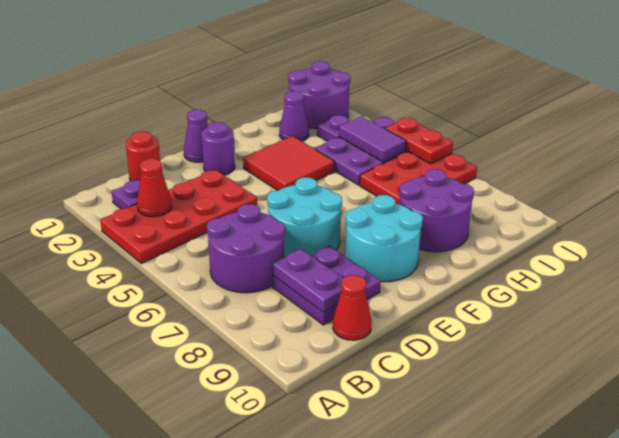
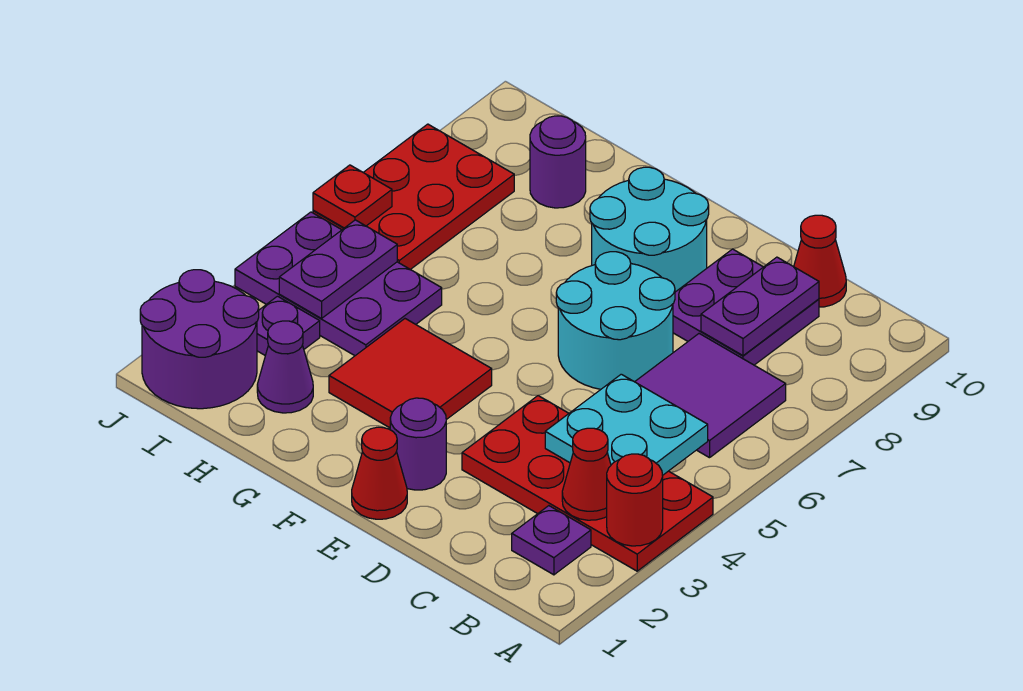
none -> cyan 2x2 plate [545,374,708,476]
purple 2x2 round brick [207,204,285,293] -> purple 2x2 tile [635,334,786,458]
red 1x1 round brick [126,131,160,181] -> red 1x1 round brick moved to [607,454,663,546]
purple 1x1 cone [184,110,208,162] -> red 1x1 cone [352,427,407,519]
purple 2x2 round brick [399,169,474,252] -> purple 1x1 round brick [530,116,586,208]
red 2x3 plate [360,152,477,204] -> red 2x3 plate turned to [313,124,514,269]
purple 1x2 tile [339,116,406,162] -> purple 1x2 plate [279,220,397,319]
red 1x2 plate [385,118,453,164] -> red 1x1 plate [313,165,392,228]

